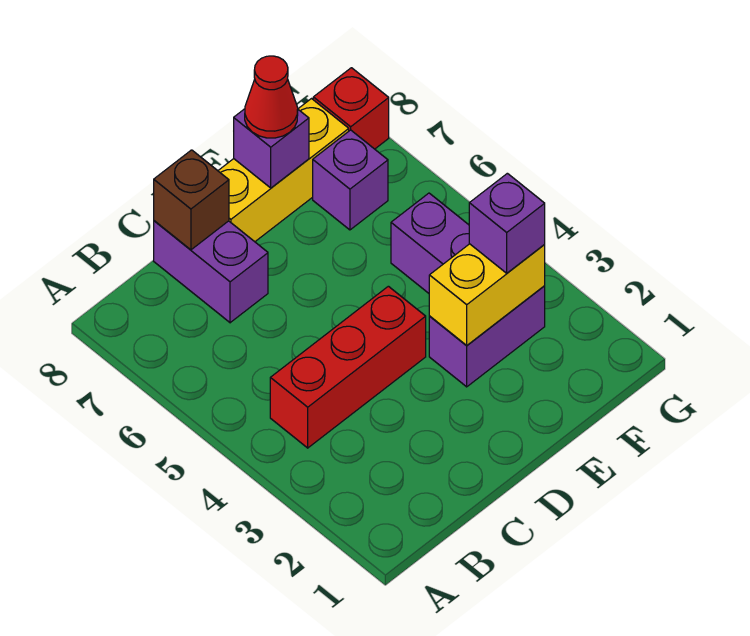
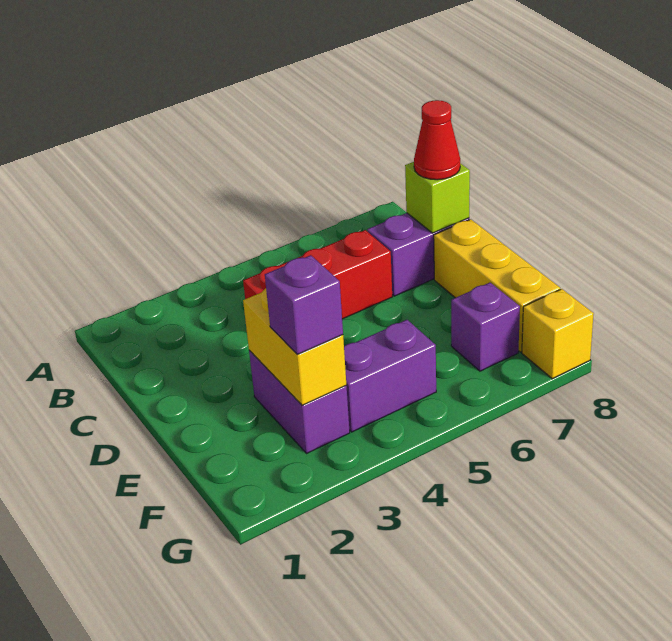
red 1x3 brick [270,286,426,448] -> red 1x3 brick turned to [243,230,392,319]
brown 1x1 brick [154,150,229,250] -> lime 1x1 brick [405,162,470,233]
purple 1x1 brick [234,109,309,188] -> none
red 1x1 cone [245,56,298,138] -> red 1x1 cone moved to [414,100,460,180]
red 1x1 brick [313,68,389,149] -> yellow 1x1 brick [522,289,594,379]

